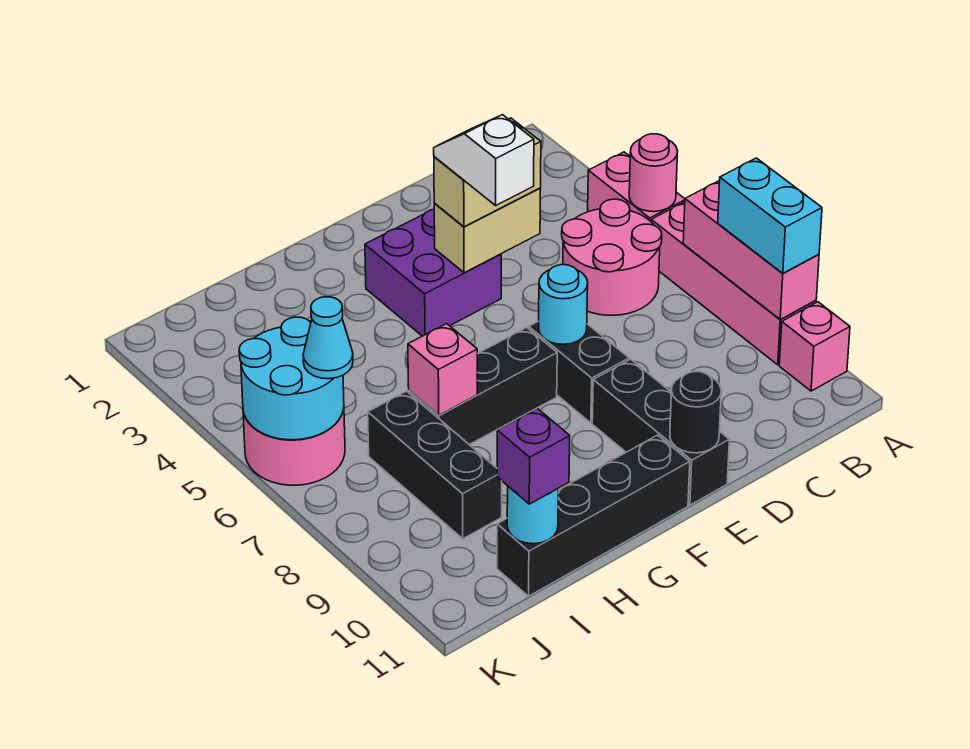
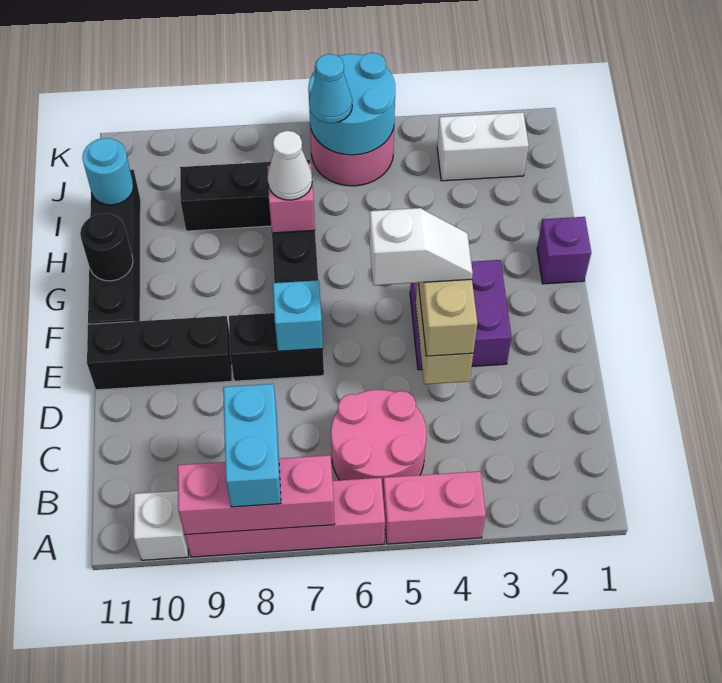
pink 1x1 round brick [629,134,678,212] -> none
cyan 1x2 brick [718,158,822,273] -> cyan 1x2 brick turned to [223,384,281,507]
pink 1x1 brick [779,302,850,391] -> white 1x1 brick [134,491,188,560]
cyan 1x1 round brick [539,265,588,344] -> cyan 1x1 brick [273,280,323,351]
black 1x1 round brick [670,372,721,453] -> black 1x1 round brick moved to [80,213,133,281]
none -> white 1x1 cone [268,131,312,200]
purple 1x1 brick [497,408,570,504] -> purple 1x1 brick moved to [537,217,591,284]
none -> white 1x2 brick [437,112,529,181]

